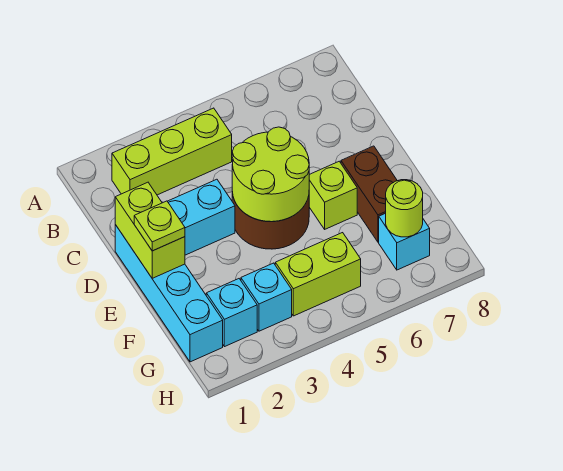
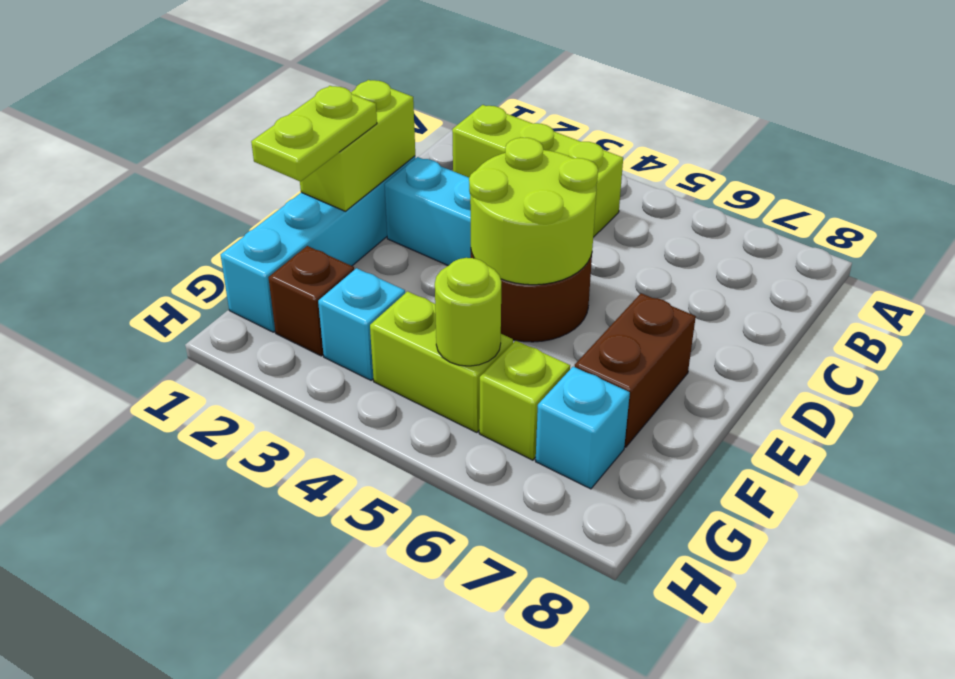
lime 1x1 plate [134,201,185,251] -> lime 1x2 plate [251,86,377,181]
lime 1x1 brick [309,161,357,229] -> lime 1x1 brick moved to [479,341,570,460]
cyan 1x1 brick [206,279,257,347] -> brown 1x1 brick [268,246,354,356]
lime 1x1 round brick [386,180,423,237] -> lime 1x1 round brick moved to [435,258,501,366]

